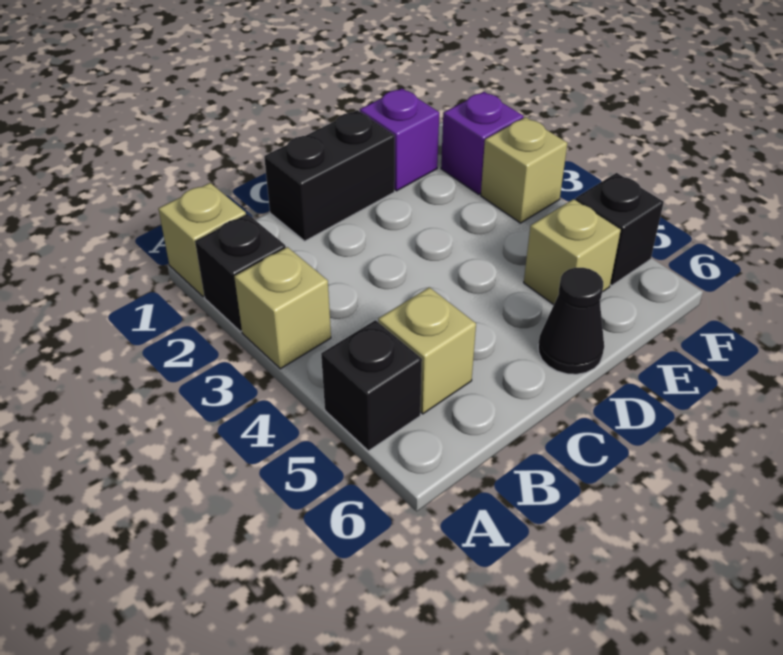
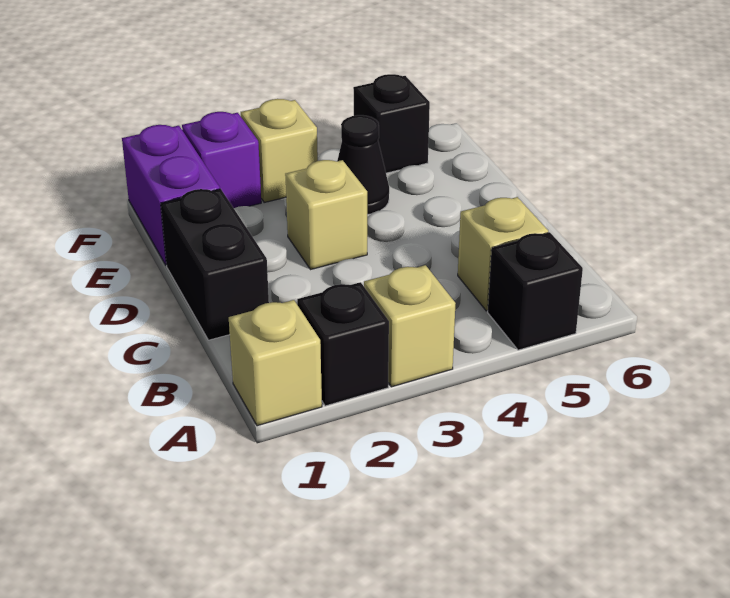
black 1x1 cone [538,268,604,374] -> black 1x1 cone moved to [337,115,389,215]
purple 1x1 brick [360,88,439,191] -> purple 1x2 brick [122,125,220,265]
tan 1x1 brick [524,199,621,305] -> tan 1x1 brick moved to [285,160,367,270]

